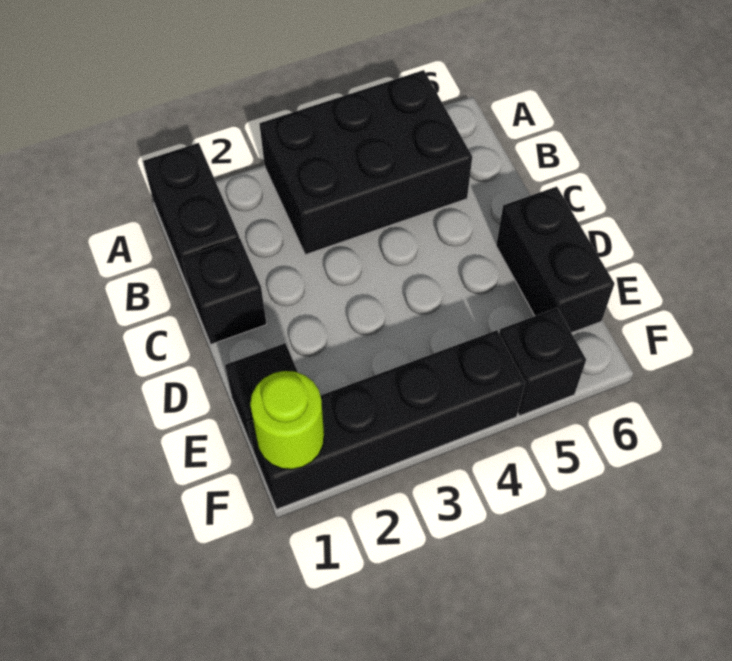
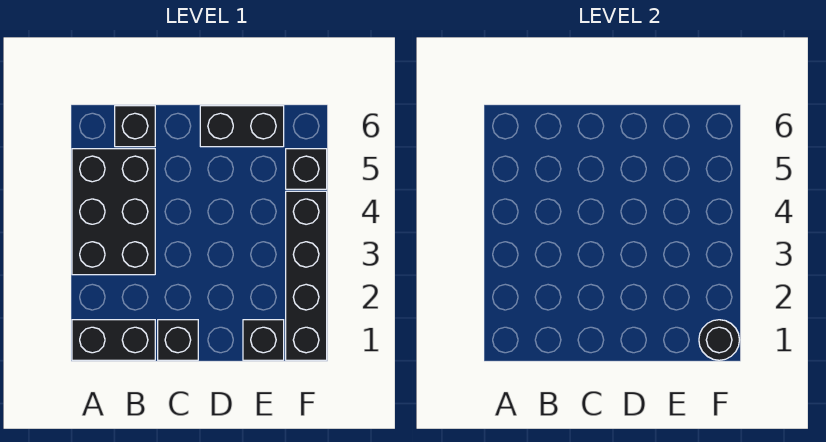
none -> black 1x1 brick [115,106,155,147]
lime 1x1 round brick [250,371,324,469] -> black 1x1 round brick [699,320,739,360]

